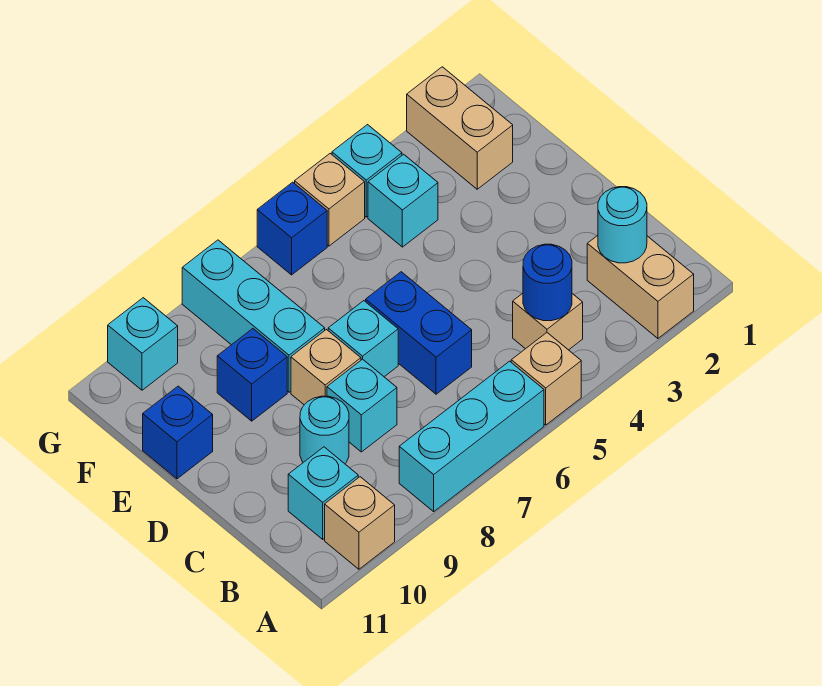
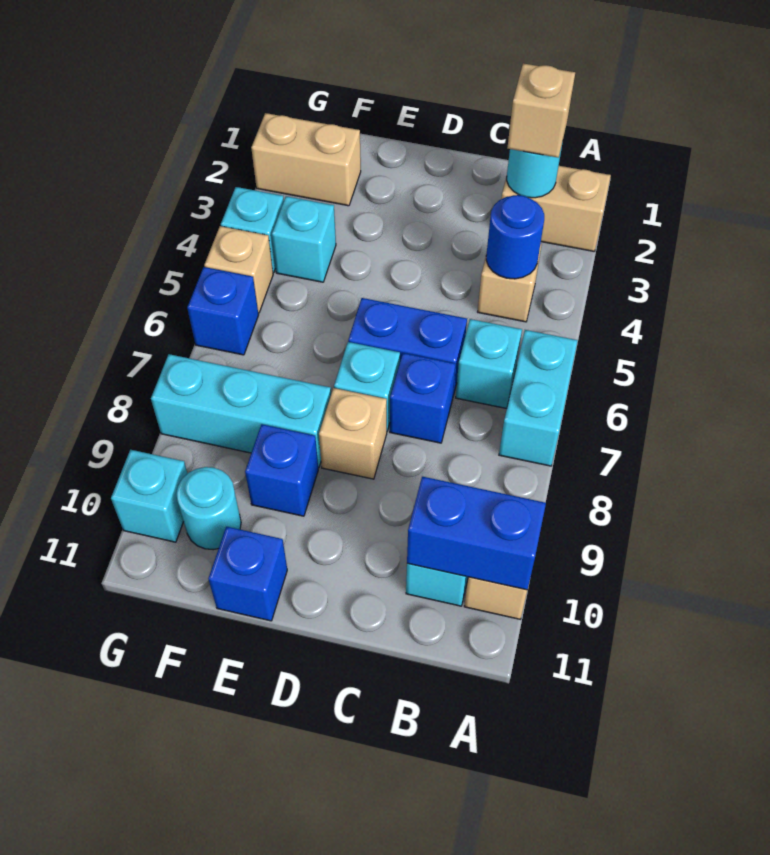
tan 1x1 brick [511,333,581,425] -> tan 1x1 brick moved to [507,63,575,158]
cyan 1x3 brick [399,361,544,511] -> cyan 1x2 brick [499,330,578,466]
none -> blue 1x2 brick [407,477,546,590]
none -> blue 1x1 brick [390,353,455,443]
cyan 1x1 brick [327,359,397,452] -> cyan 1x1 brick moved to [456,319,522,408]
cyan 1x1 round brick [300,396,349,464] -> cyan 1x1 round brick moved to [176,467,241,550]

